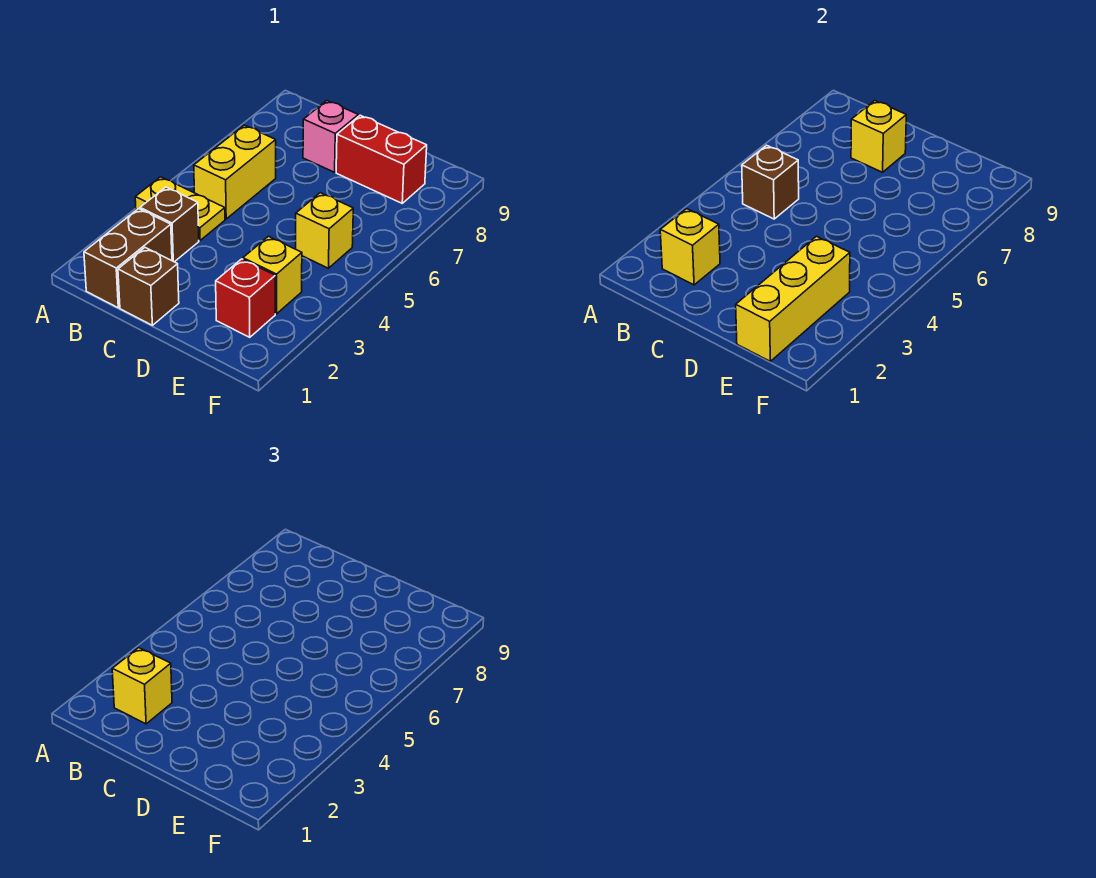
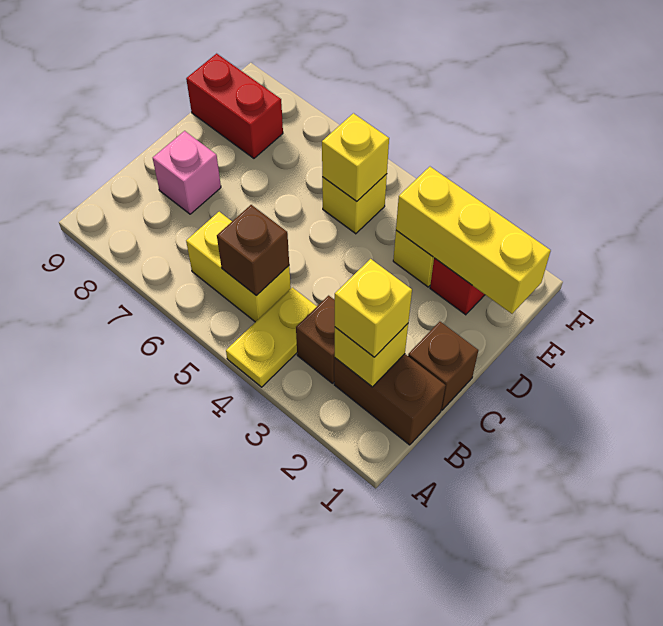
yellow 1x1 brick [851,101,906,172] -> yellow 1x1 brick moved to [322,113,389,201]
red 1x2 brick [336,115,427,203] -> red 1x2 brick turned to [186,54,283,158]

